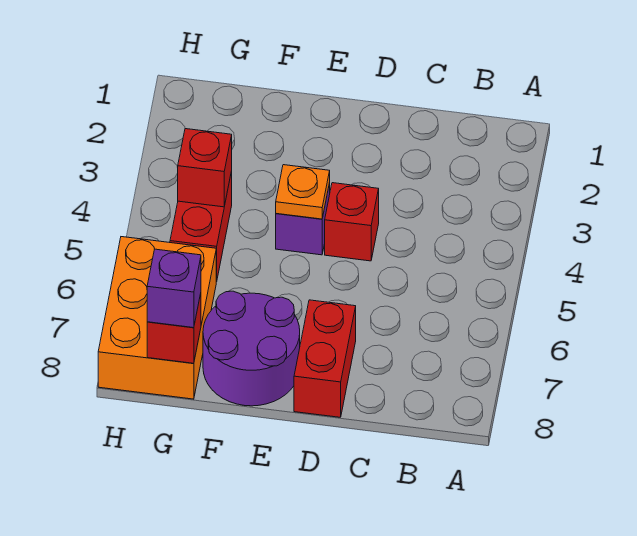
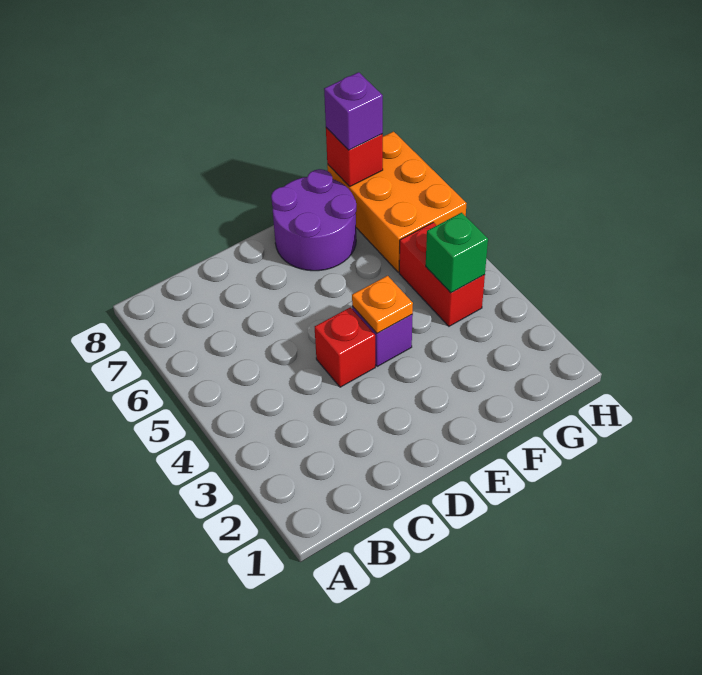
red 1x2 brick [294,300,356,417] -> none
red 1x1 brick [178,129,232,207] -> green 1x1 brick [426,213,488,293]

